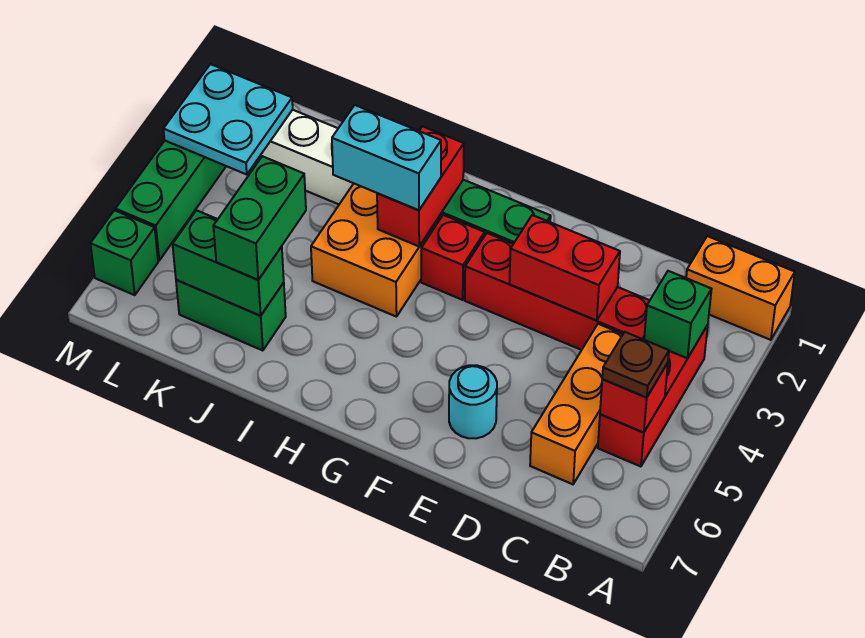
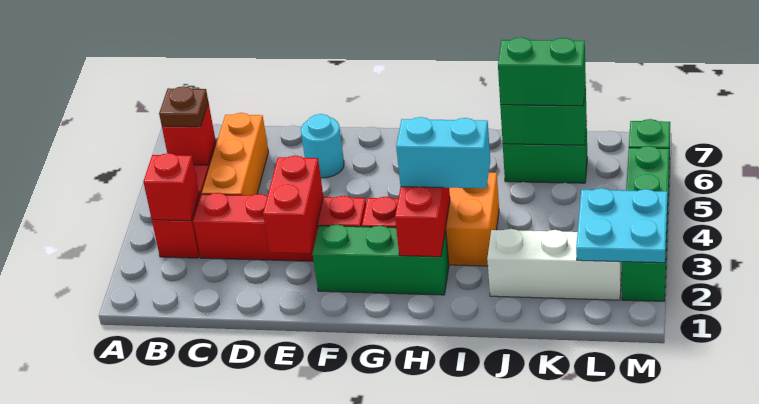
orange 1x2 brick [686,236,795,340] -> none
green 1x1 brick [644,271,712,358] -> red 1x1 brick [143,153,199,221]
red 1x2 brick [509,215,620,321] -> red 1x2 brick turned to [263,156,323,253]
green 1x2 brick [213,156,306,280] -> green 1x2 brick turned to [498,37,586,106]

